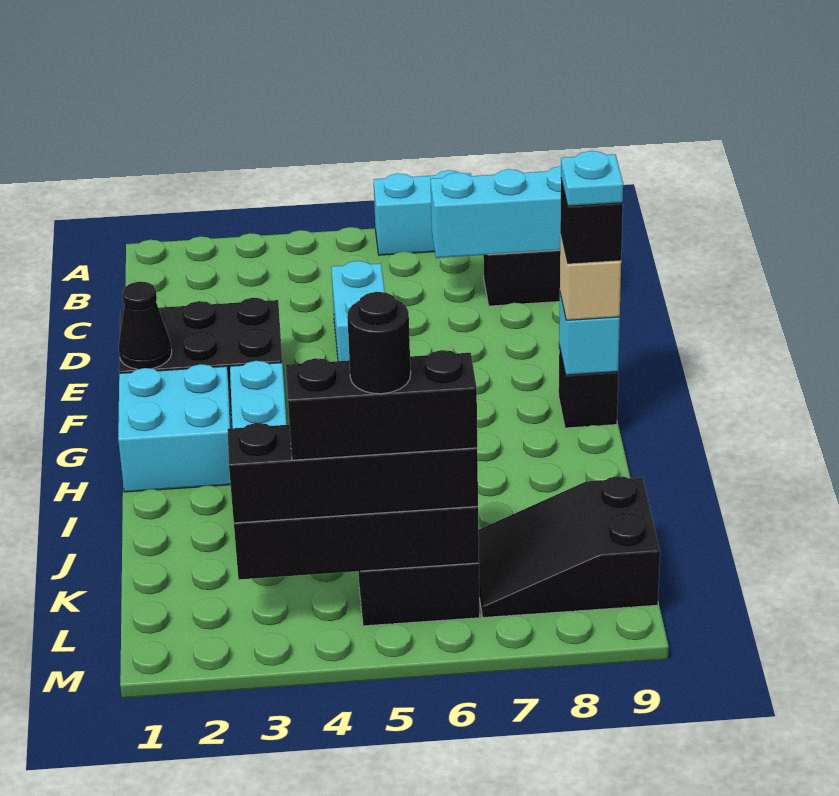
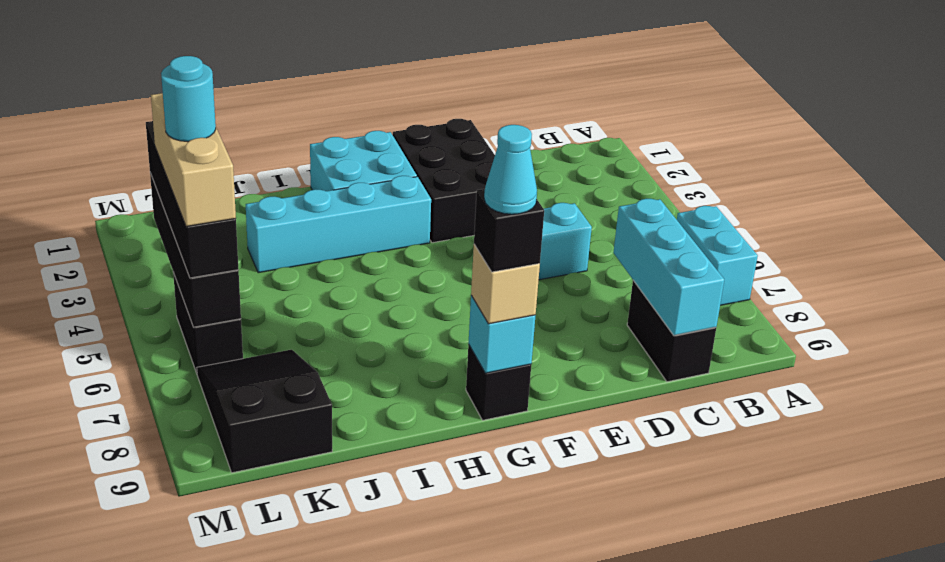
black 1x1 cone [119,282,172,369] -> none
cyan 1x1 plate [561,151,623,206] -> cyan 1x1 cone [484,125,537,214]
black 1x3 brick [286,350,477,460] -> tan 1x3 brick [151,93,236,226]
black 1x1 round brick [347,292,411,394] -> cyan 1x1 round brick [161,56,216,142]

